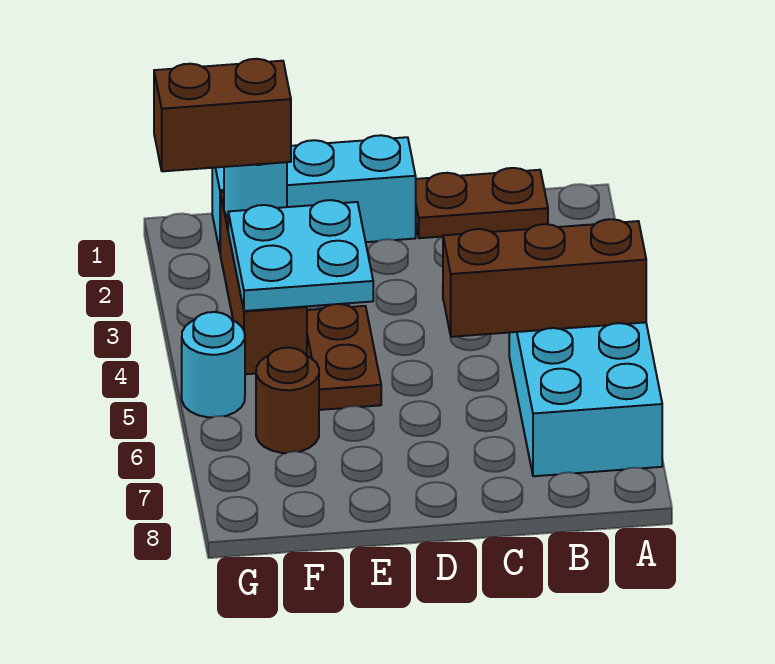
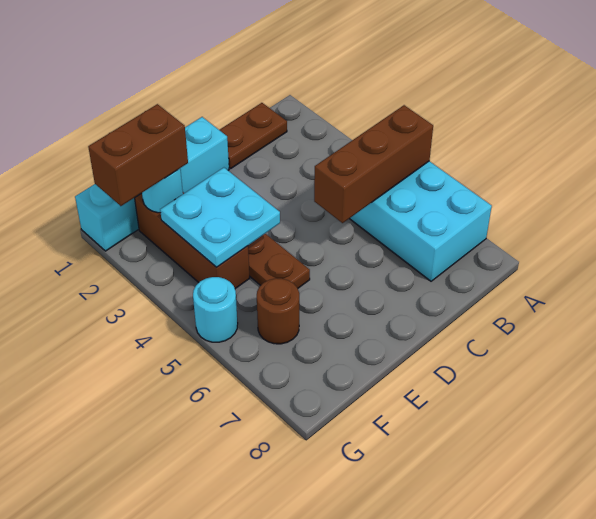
cyan 1x3 brick [212,135,416,251] -> cyan 1x4 brick [75,117,229,251]

